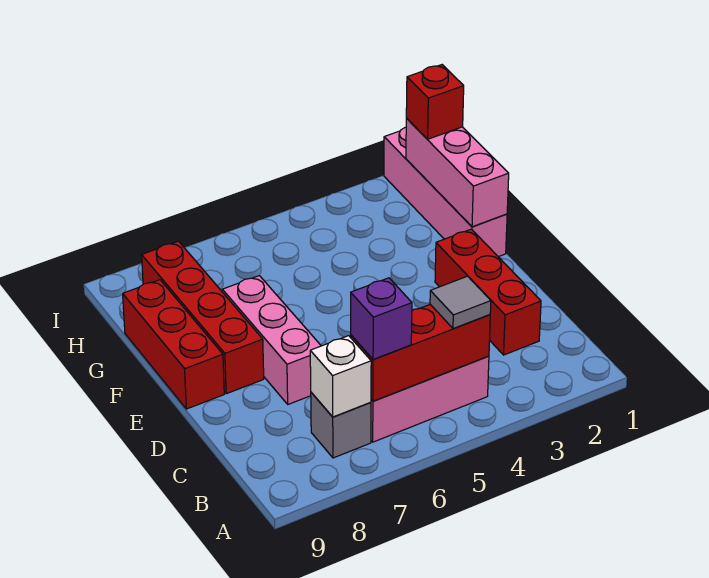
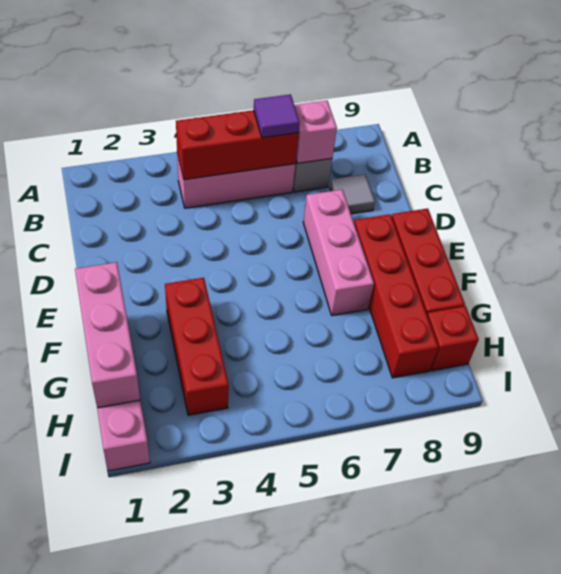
grey 1x1 tile [430,276,491,329] -> grey 1x1 tile moved to [330,174,375,214]
purple 1x1 brick [351,278,412,359] -> purple 1x1 tile [254,94,300,138]
white 1x1 brick [310,336,371,417] -> pink 1x1 brick [294,101,337,163]
red 1x3 brick [435,229,541,355] -> red 1x3 brick moved to [165,278,229,415]
red 1x1 brick [406,65,464,139] -> red 1x1 brick moved to [427,306,479,371]

